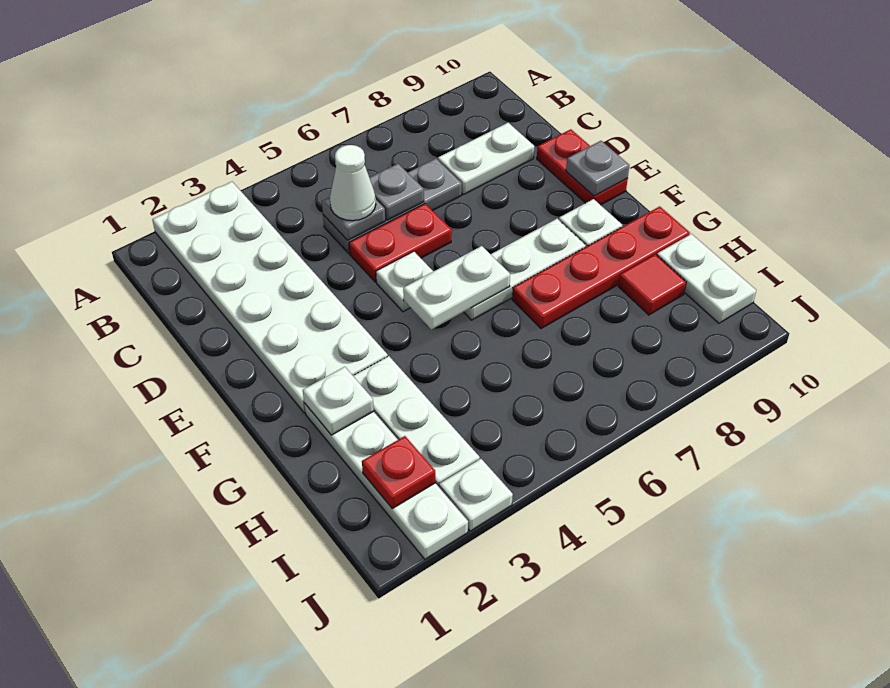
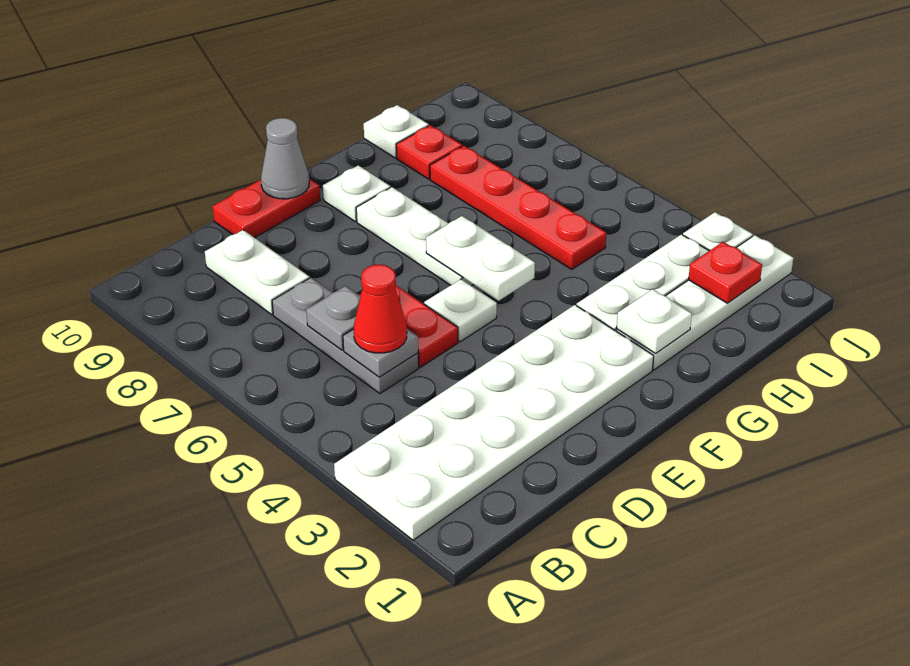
white 1x1 cone [330,145,376,221] -> red 1x1 cone [354,265,407,353]
grey 1x1 plate [566,141,629,196] -> grey 1x1 cone [261,118,309,199]
red 1x4 plate [512,206,690,329] -> red 1x4 plate moved to [430,146,606,270]
red 1x1 tile [618,254,686,315] -> red 1x1 plate [396,125,462,179]
white 1x2 plate [657,234,756,323] -> white 1x1 plate [364,105,429,158]

